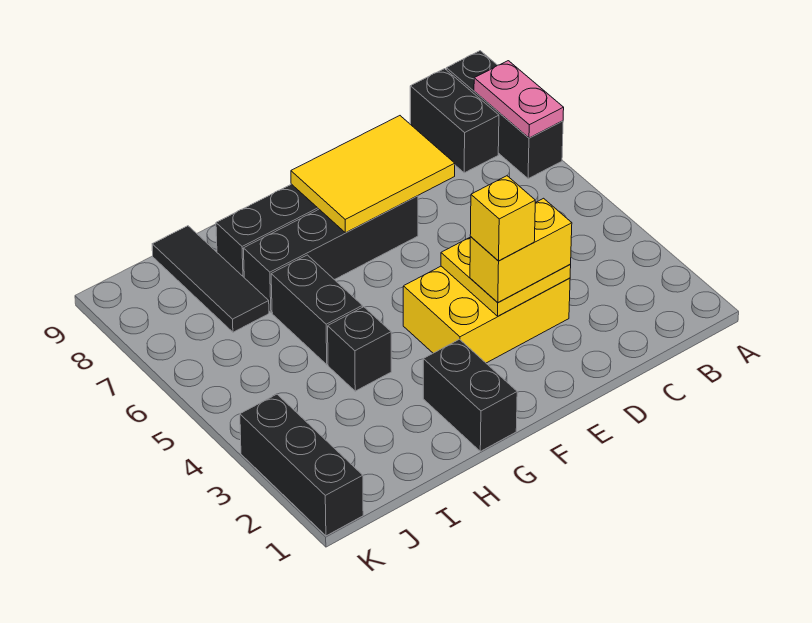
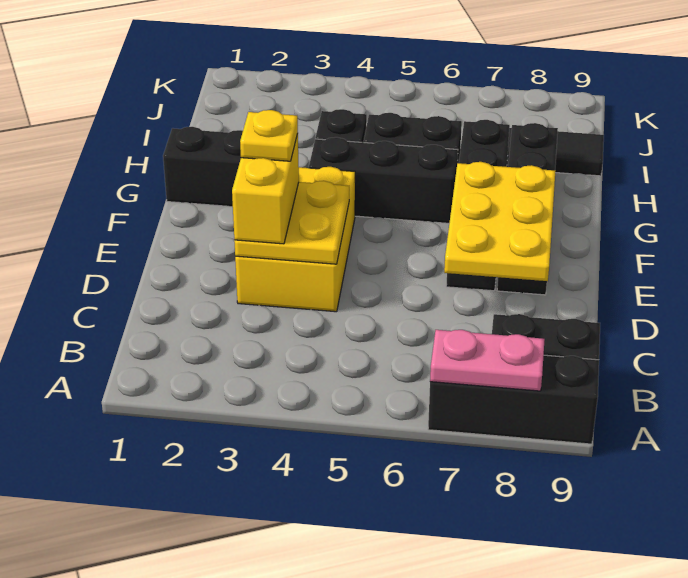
yellow 2x3 tile [291,116,455,233] -> yellow 2x3 plate [444,162,555,281]
yellow 1x1 brick [470,176,535,261] -> yellow 1x1 plate [240,110,298,161]
black 1x3 brick [240,394,363,536] -> black 1x3 brick moved to [309,137,458,223]

